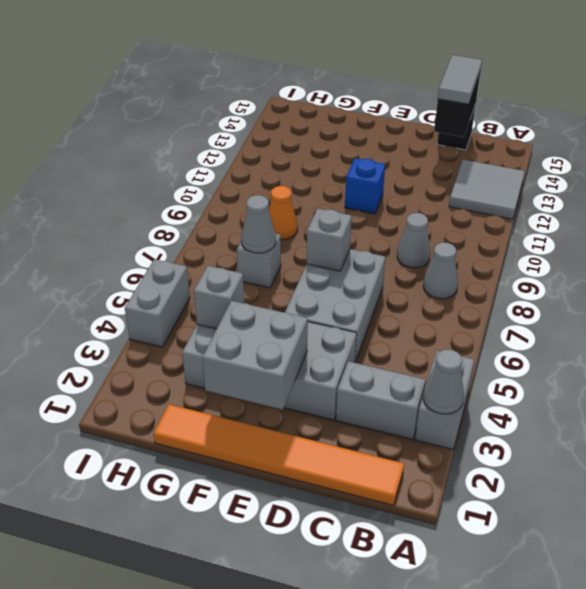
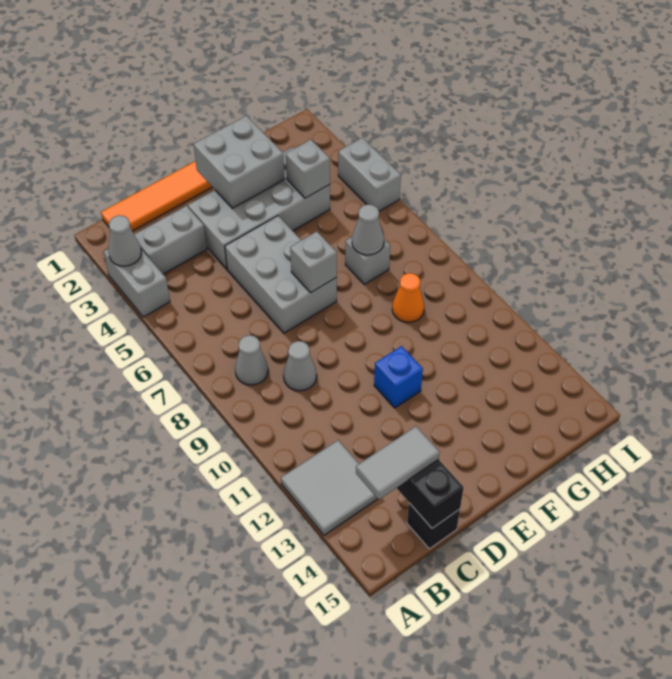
grey 1x2 tile [438,55,482,104] -> grey 1x2 tile turned to [356,426,440,500]

